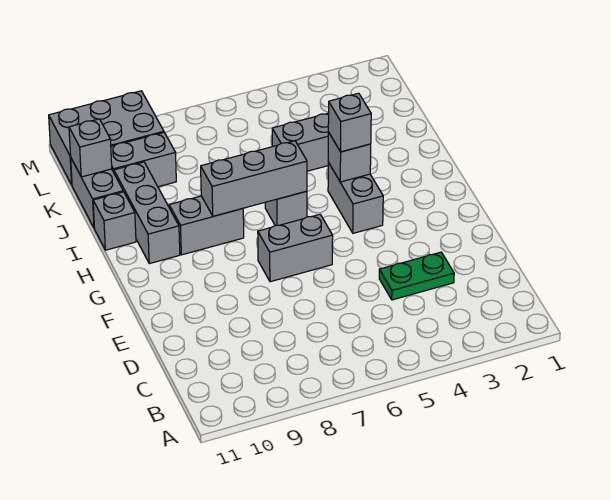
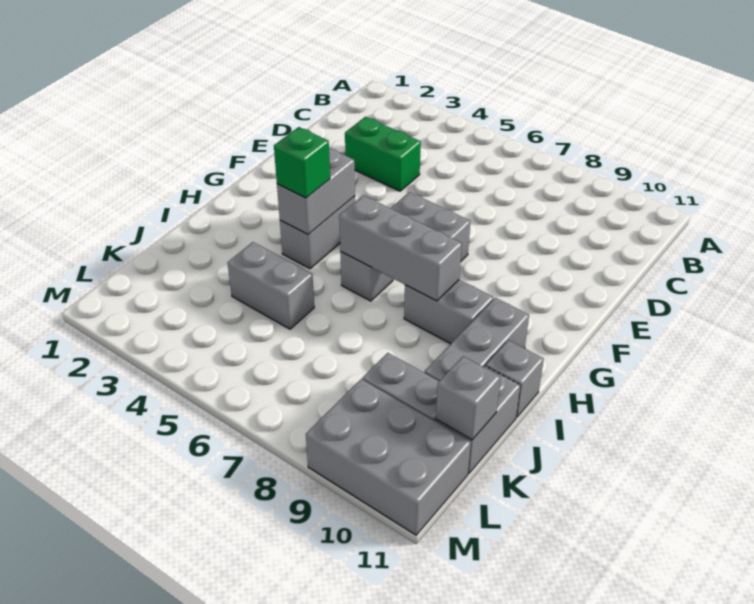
green 1x2 plate [379,252,454,300] -> green 1x2 brick [345,117,421,191]
grey 1x1 brick [328,132,371,182] -> grey 1x2 brick [277,148,355,234]
grey 1x1 brick [328,93,371,152] -> green 1x1 brick [274,127,330,198]

